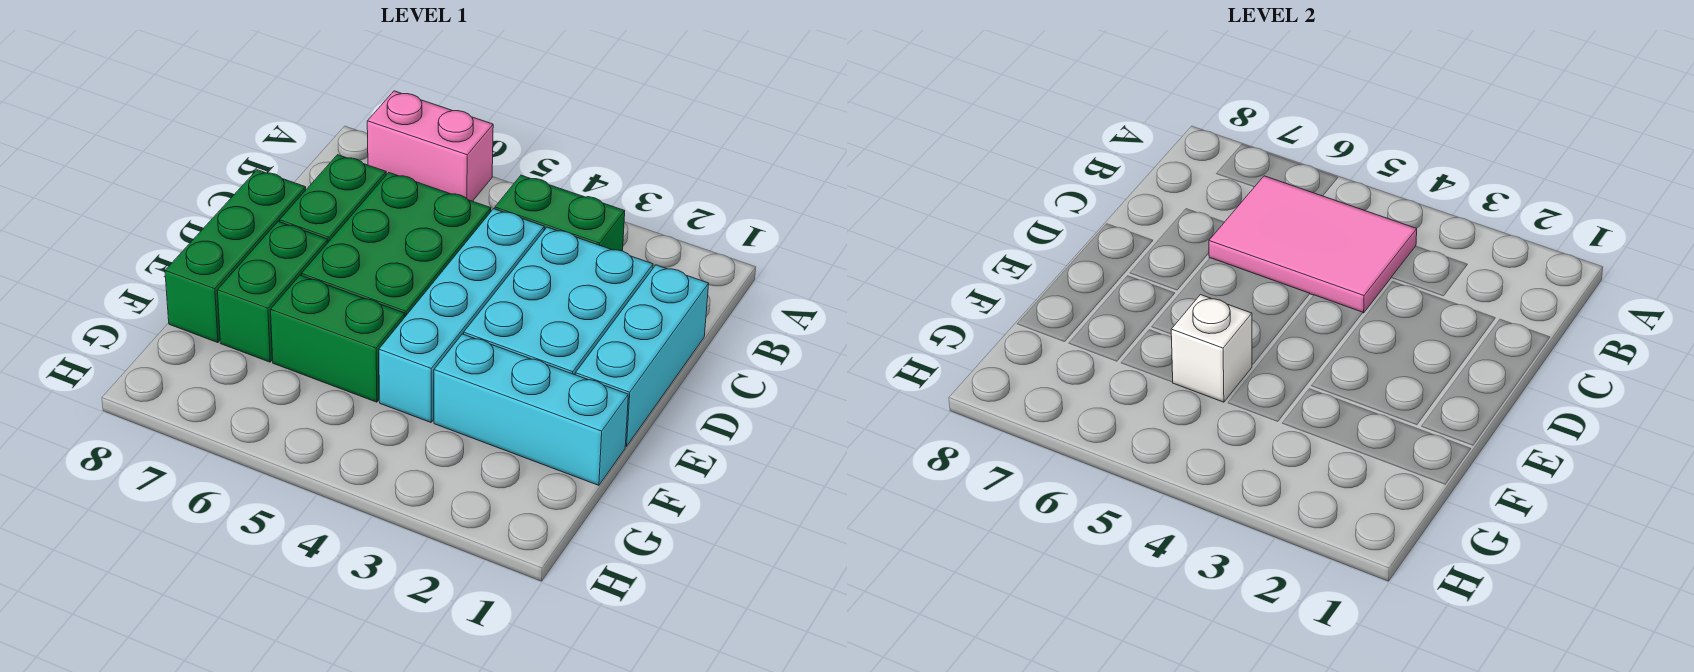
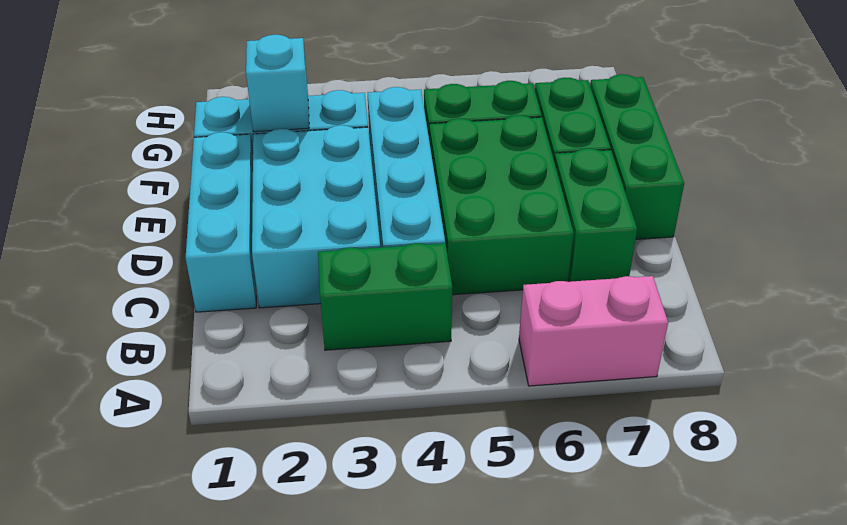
pink 2x3 tile [1209,176,1417,313] -> none
none -> cyan 1x1 brick [246,35,309,132]
white 1x1 brick [1171,295,1252,402] -> none

